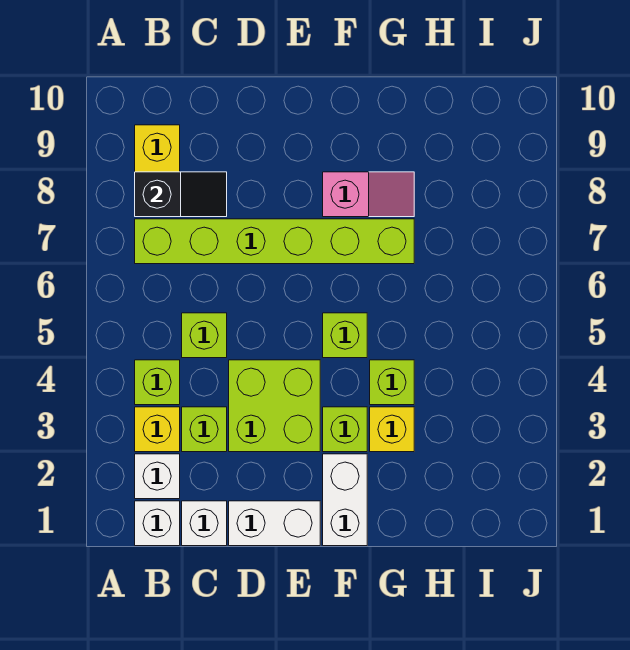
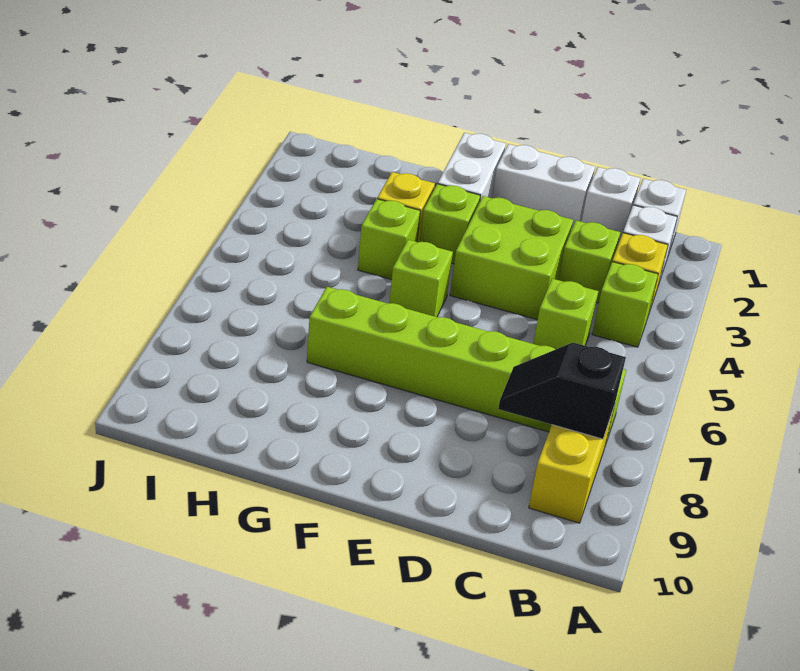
pink 1x2 slope [323,172,414,217] -> none

